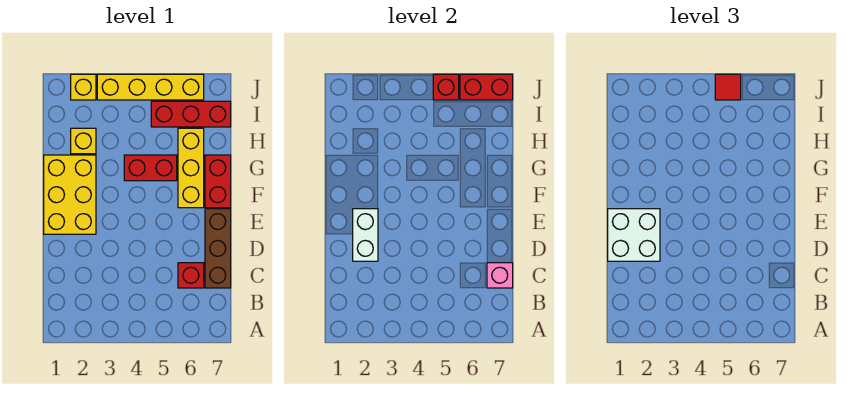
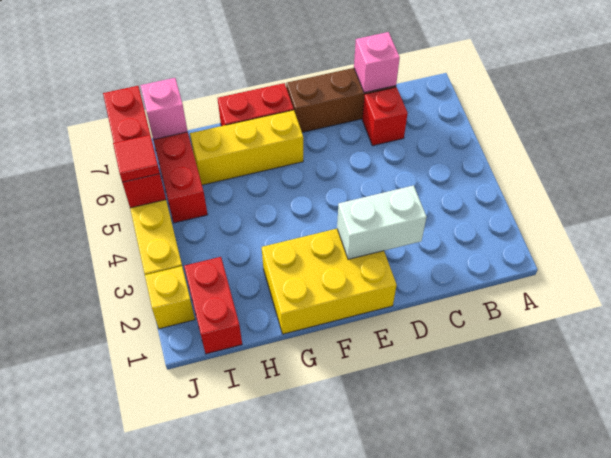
white 2x2 brick [608,209,660,261] -> none
red 1x2 brick [124,155,177,181] -> red 1x2 brick moved to [184,257,242,354]
yellow 1x1 brick [71,128,96,154] -> none
none -> pink 1x1 brick [140,78,188,140]

